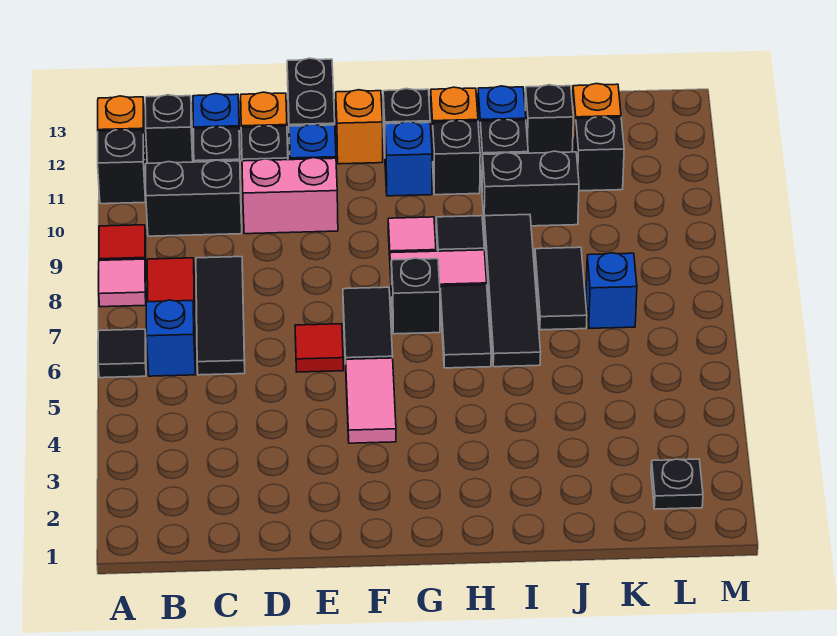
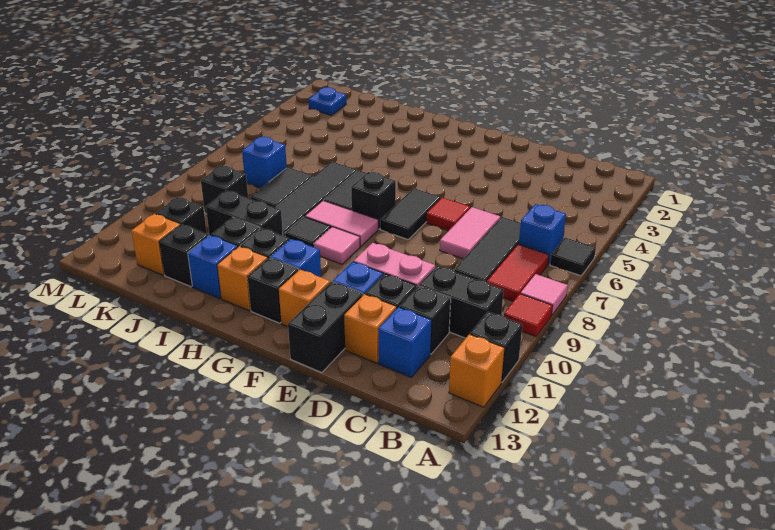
black 1x1 brick [145,95,193,163] -> black 1x1 brick moved to [201,166,248,214]
pink 1x2 tile [346,358,396,443] -> pink 1x2 tile moved to [440,207,500,259]
black 1x1 plate [651,459,703,509] -> blue 1x1 plate [309,87,346,115]

